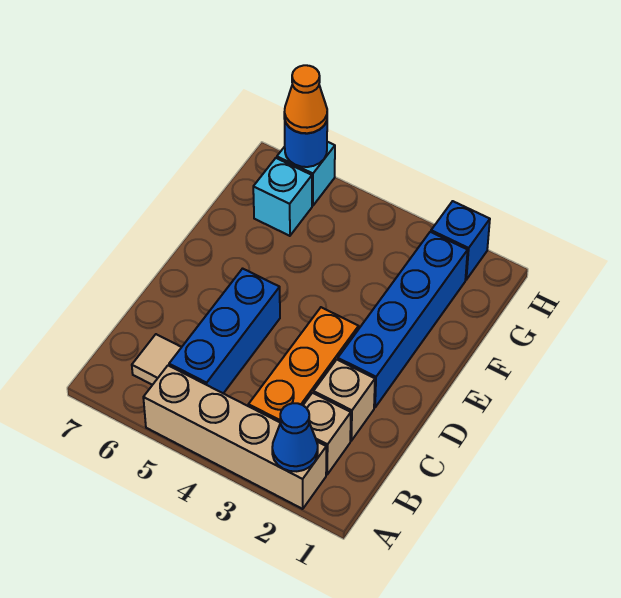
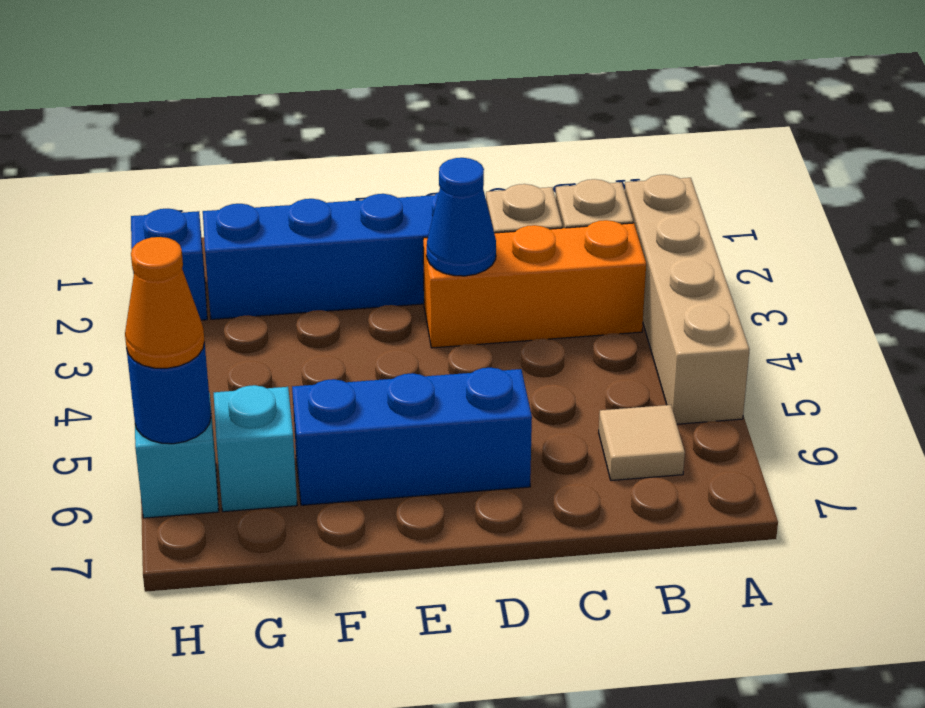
blue 1x1 cone [272,403,318,471] -> blue 1x1 cone moved to [427,158,496,276]
blue 1x3 brick [169,269,280,393] -> blue 1x3 brick moved to [292,368,532,505]

